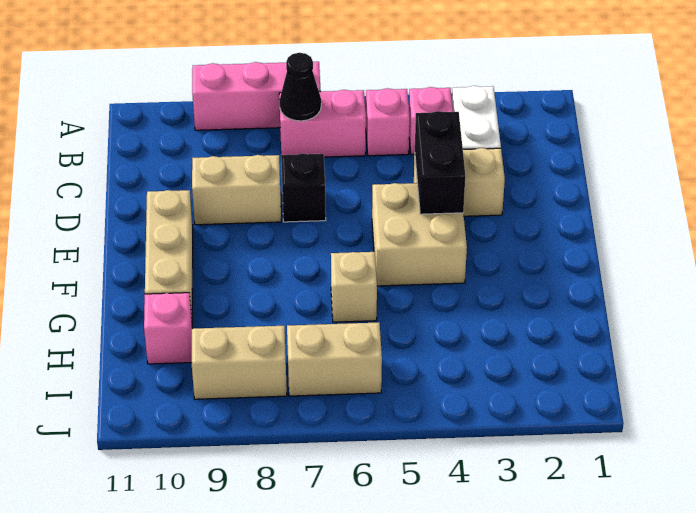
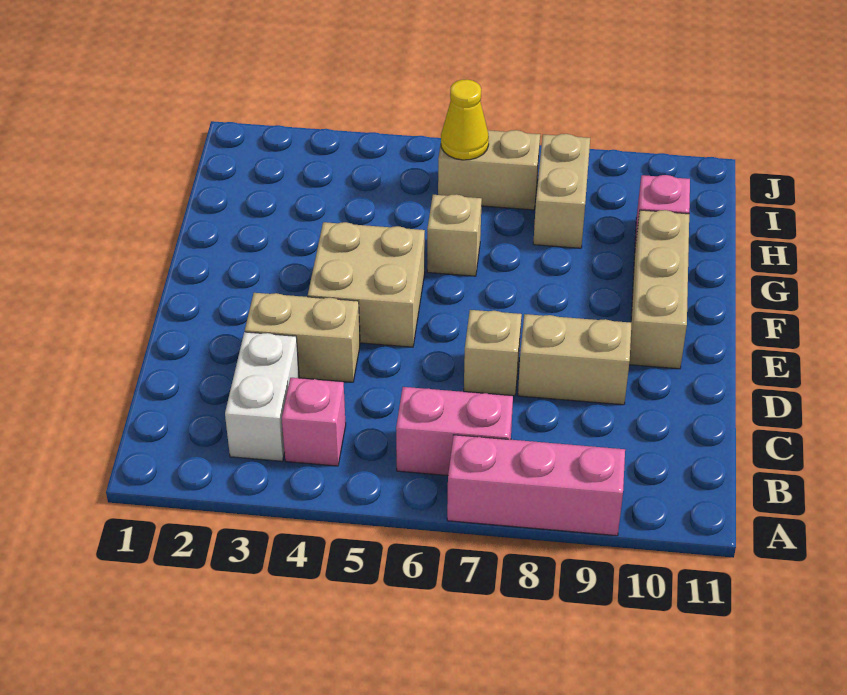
pink 1x1 brick [366,88,410,156] -> none
black 1x1 cone [280,53,321,121] -> none
black 1x2 brick [415,111,465,214] -> none
black 1x1 brick [281,153,326,222] -> tan 1x1 brick [464,310,522,396]
none -> yellow 1x1 cone [441,80,489,160]
tan 1x2 brick [192,326,287,399] -> tan 1x2 brick turned to [533,134,590,248]

